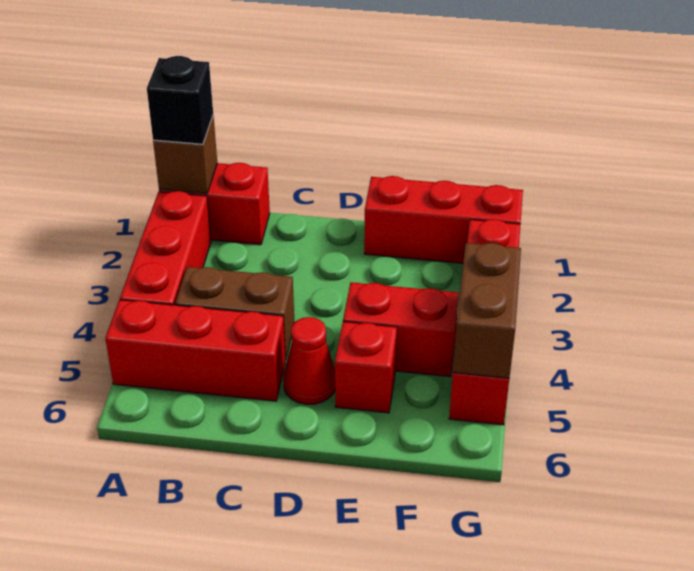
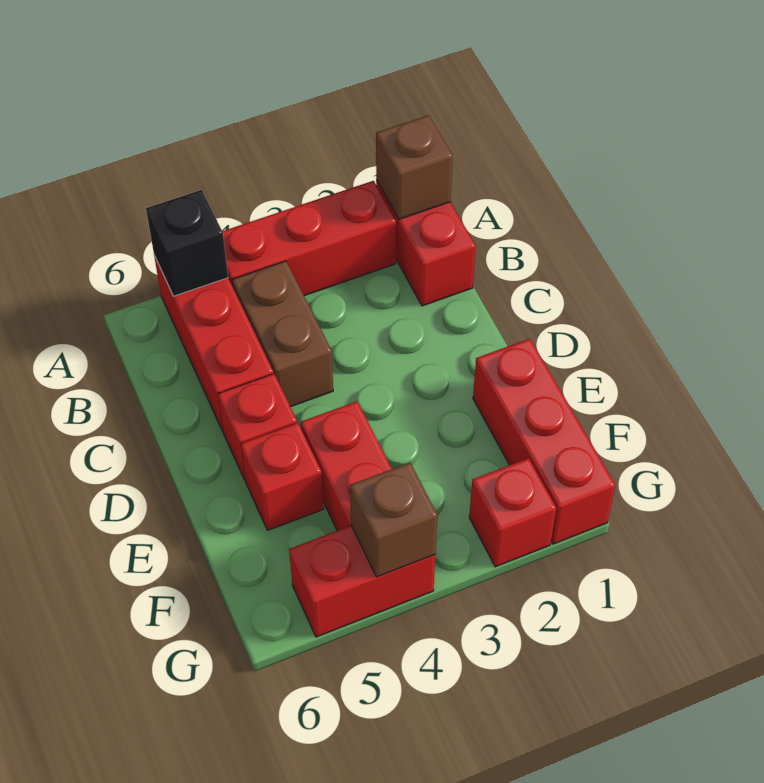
black 1x1 brick [147,56,213,144] -> black 1x1 brick moved to [146,190,228,296]
red 1x1 cone [283,317,335,404] -> red 1x1 brick [218,374,297,480]
brown 1x2 brick [453,243,521,378] -> brown 1x1 brick [350,463,437,577]

